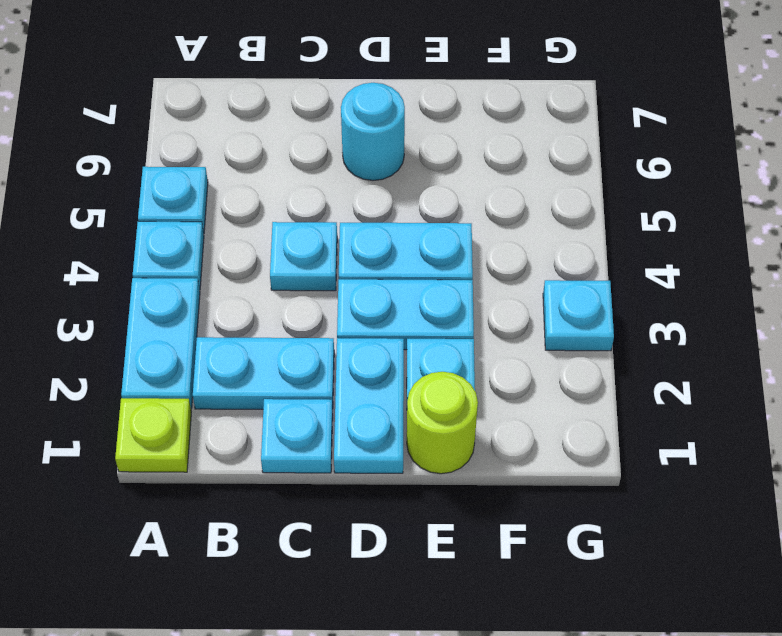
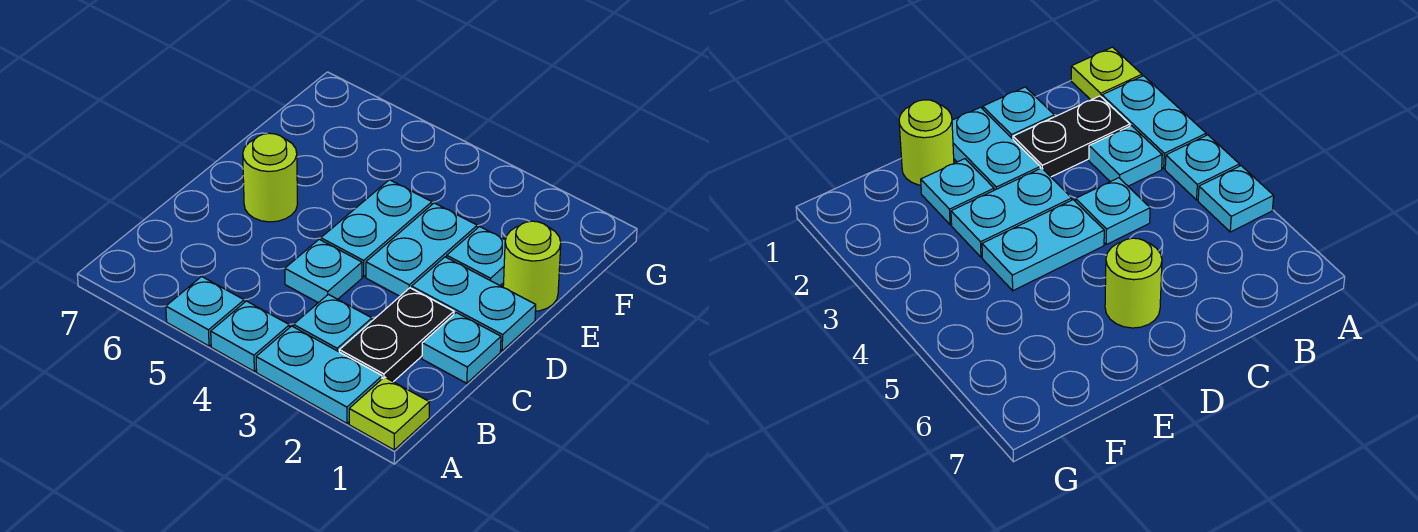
cyan 1x2 plate [193,337,334,409] -> black 1x2 plate [339,288,454,382]
cyan 1x1 round brick [341,83,405,180] -> lime 1x1 round brick [243,133,298,222]
cyan 1x1 plate [543,280,614,351] -> cyan 1x1 plate moved to [293,294,372,352]

